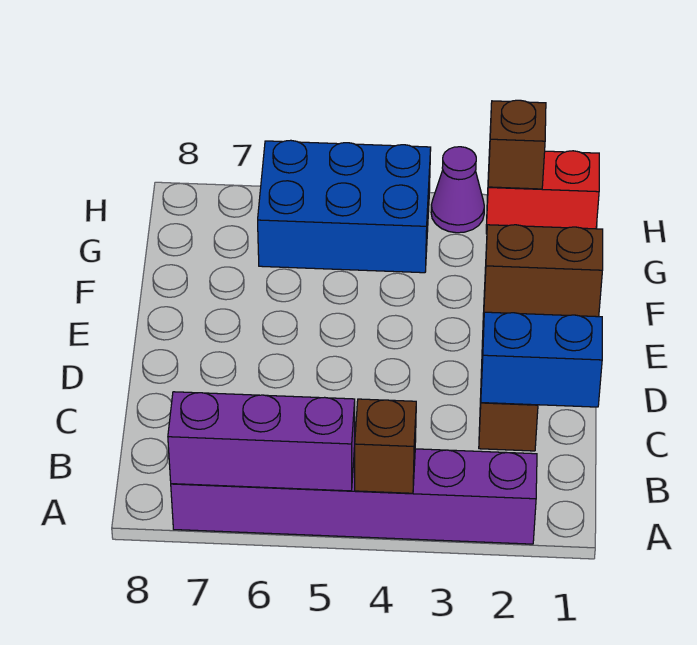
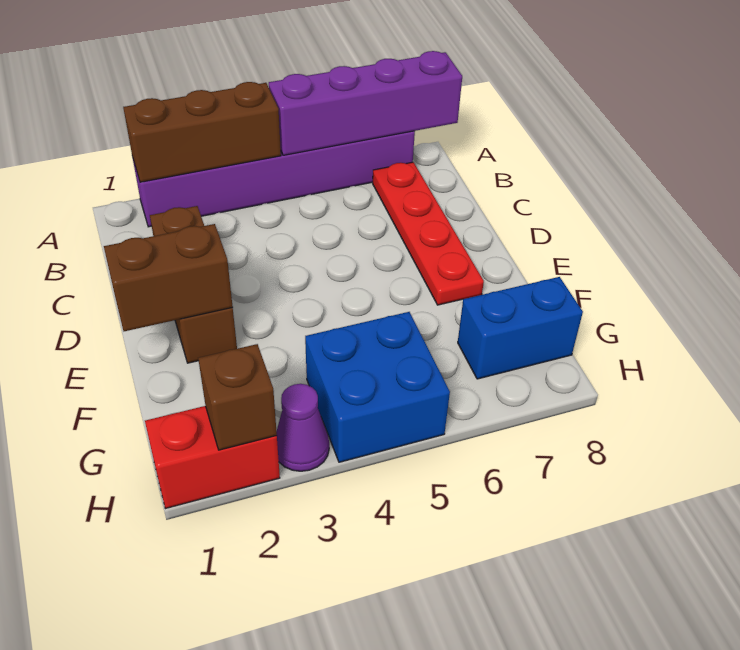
brown 1x1 brick [355,399,416,493] -> brown 1x3 brick [123,82,281,182]
purple 1x3 brick [168,392,355,491] -> purple 1x4 brick [269,51,462,155]
none -> red 1x4 plate [373,162,484,305]
blue 1x2 brick [481,312,602,407] -> blue 1x2 brick moved to [458,277,583,379]
blue 2x3 brick [258,140,431,273] -> blue 2x2 brick [305,312,450,462]

